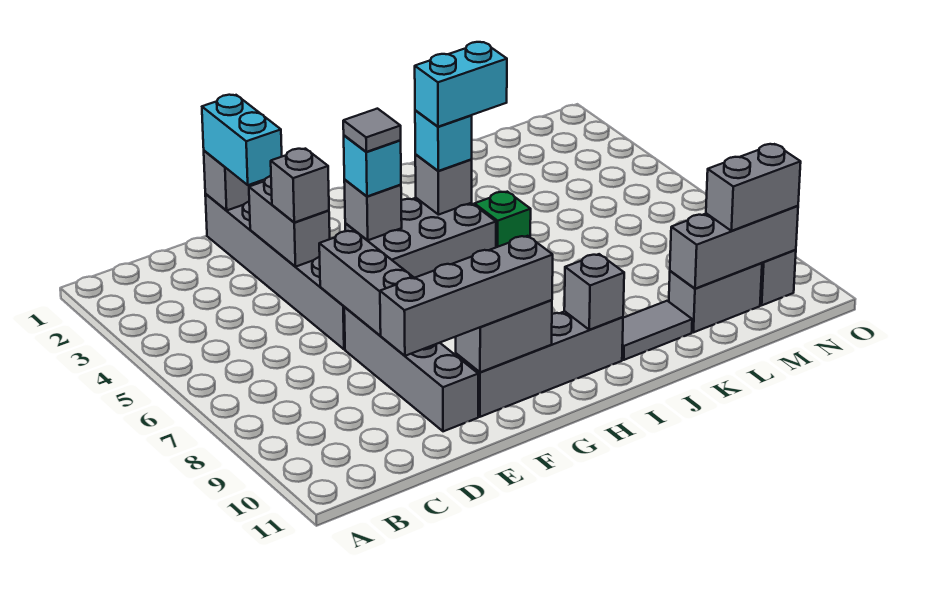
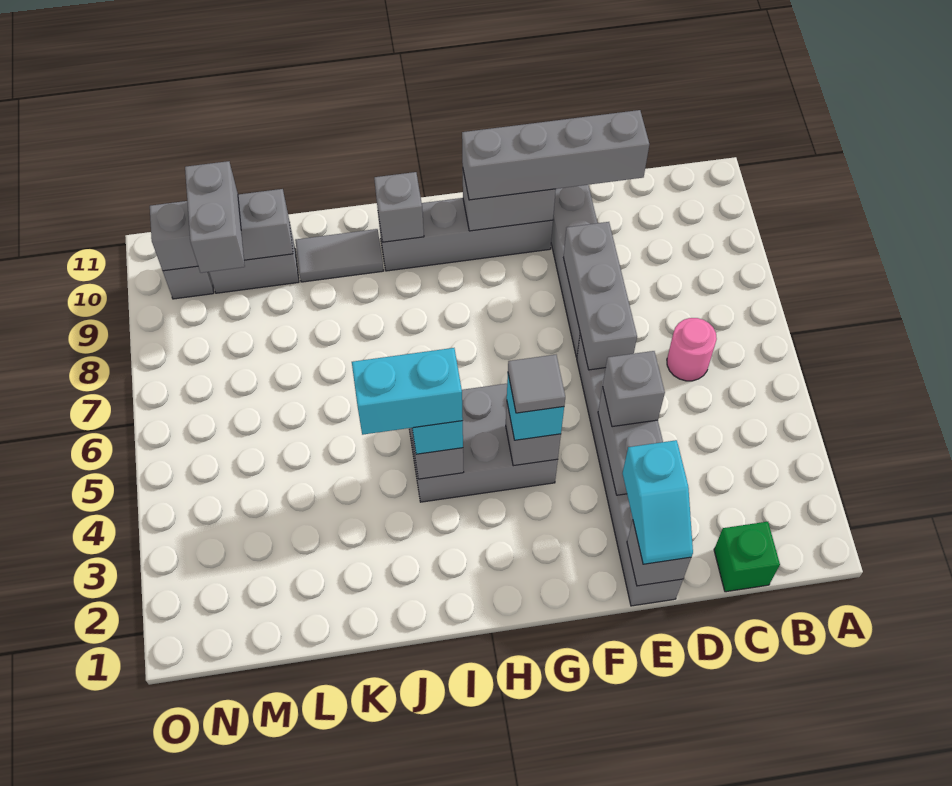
none -> pink 1x1 round brick [667,318,717,381]
cyan 1x2 brick [202,95,282,185] -> cyan 1x2 slope [623,440,693,564]
green 1x1 brick [474,192,531,247] -> green 1x1 brick moved to [714,522,780,592]
grey 1x2 brick [706,144,801,231] -> grey 1x2 brick turned to [185,161,245,273]

